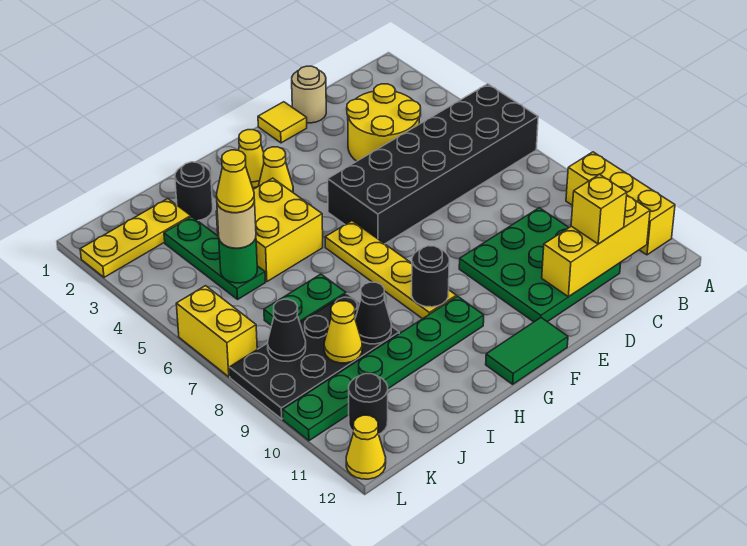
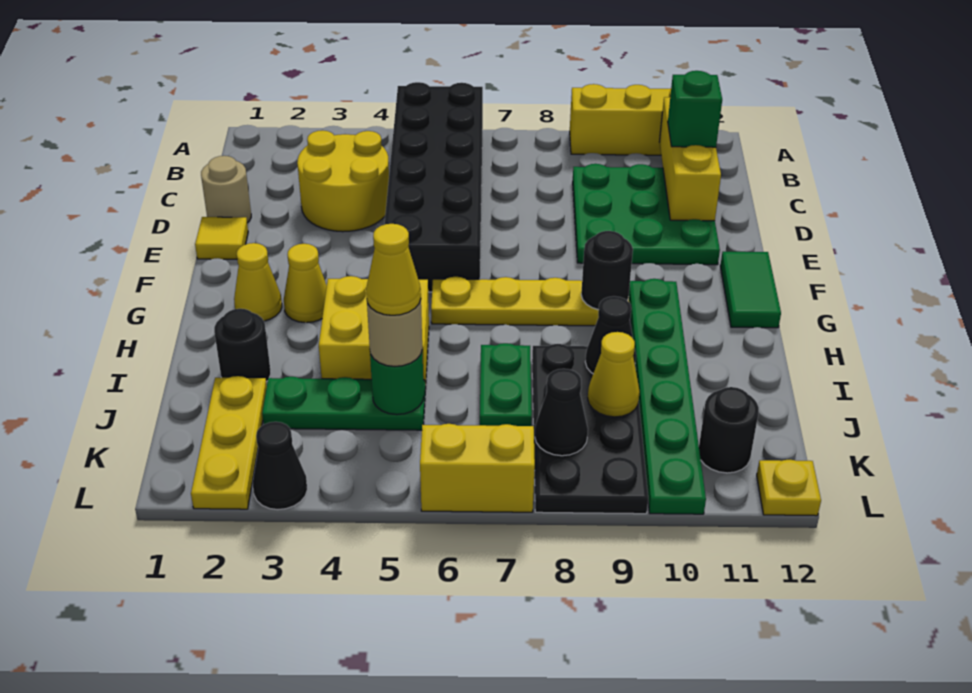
yellow 1x1 brick [571,174,627,244] -> green 1x1 brick [668,71,722,147]
none -> black 1x1 cone [253,422,307,510]
yellow 1x1 cone [346,415,386,479] -> yellow 1x1 plate [757,460,821,516]

